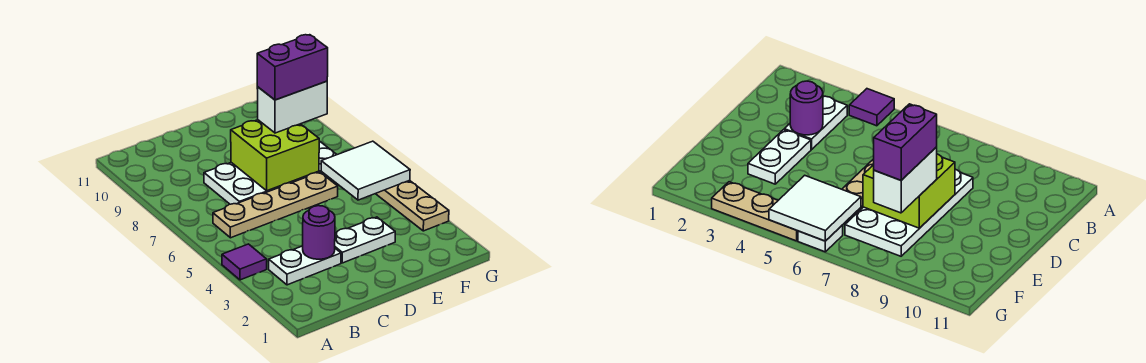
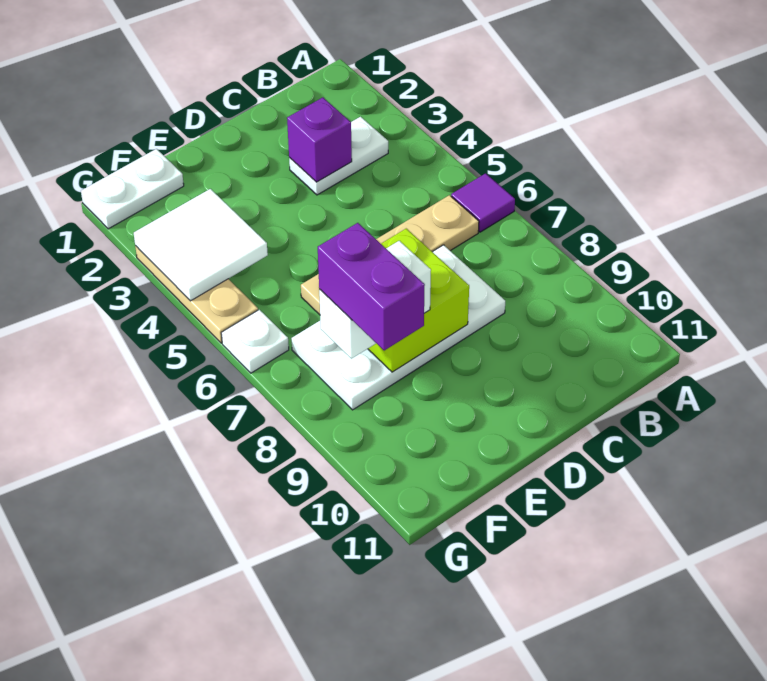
purple 1x1 tile [222,244,267,280] -> purple 1x1 tile moved to [451,173,515,232]
purple 1x1 round brick [303,206,335,259] -> purple 1x1 brick [287,97,352,182]
white 1x2 plate [335,217,395,263] -> white 1x2 plate moved to [81,149,184,229]
purple 1x2 brick [257,35,328,100] -> purple 1x2 brick turned to [318,223,425,351]
white 2x2 tile [321,141,410,200] -> white 2x2 tile moved to [134,189,268,301]

